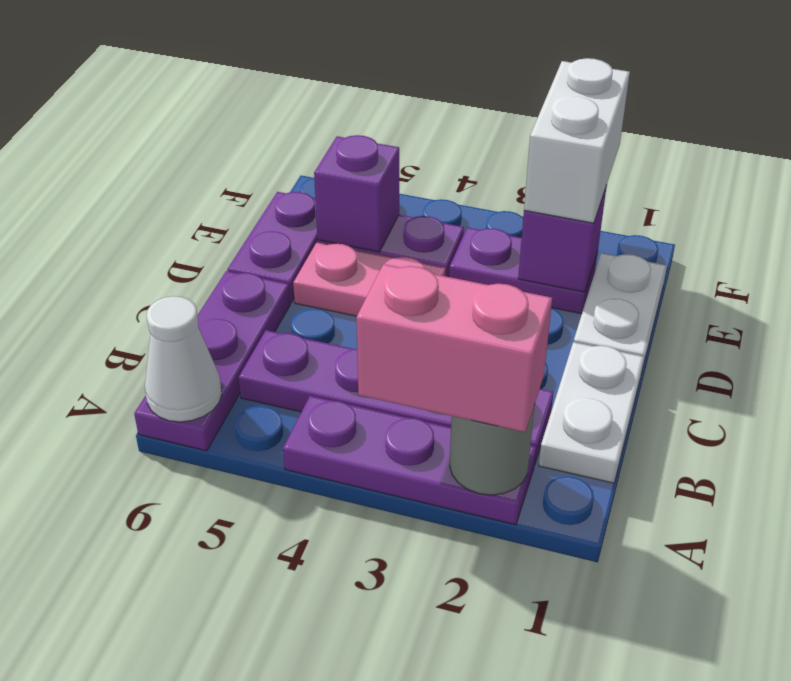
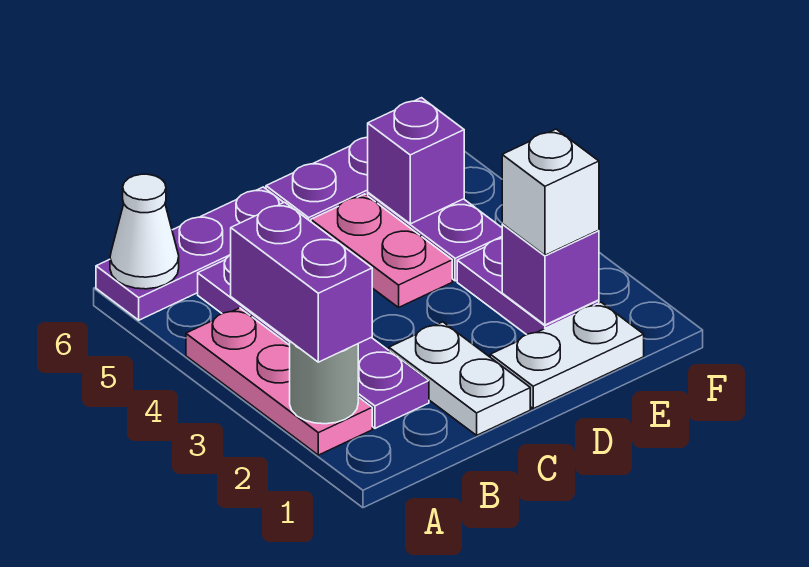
purple 1x3 plate [283,396,536,525] -> pink 1x3 plate [186,308,372,455]
pink 1x2 brick [356,264,552,432] -> purple 1x2 brick [231,202,372,362]
white 1x2 plate [539,342,644,483] -> white 1x2 plate turned to [389,322,530,435]
white 1x2 brick [524,58,630,223] -> white 1x1 brick [502,129,599,255]

